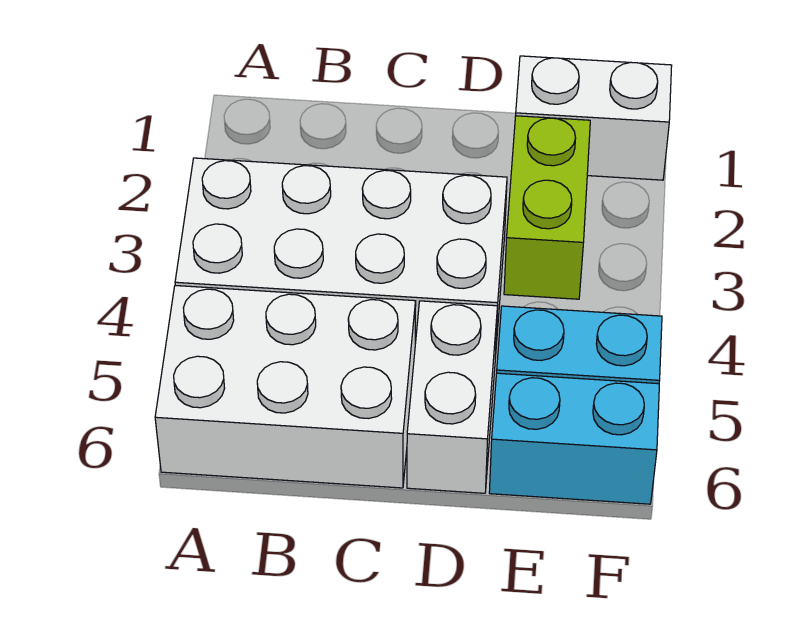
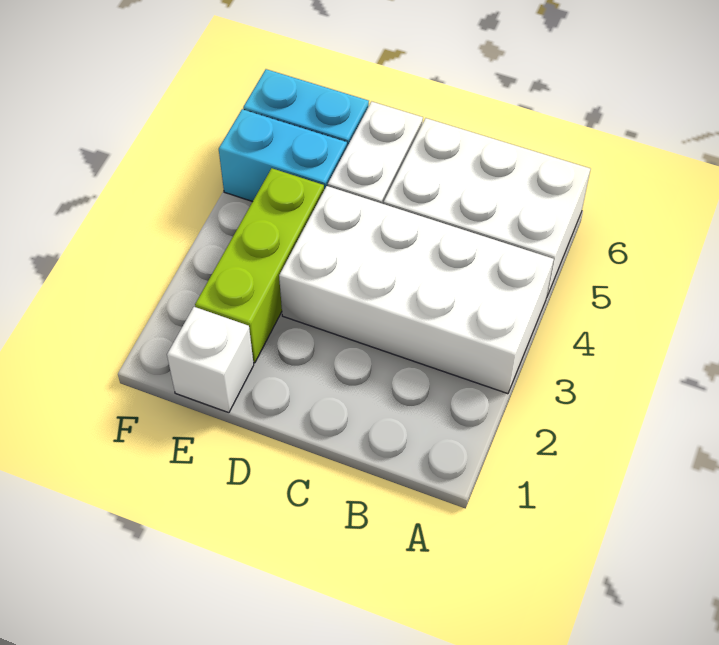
white 1x2 brick [516,56,672,180] -> white 1x1 brick [167,307,254,413]
lime 1x2 brick [504,116,590,299] -> lime 1x3 brick [195,168,324,363]

